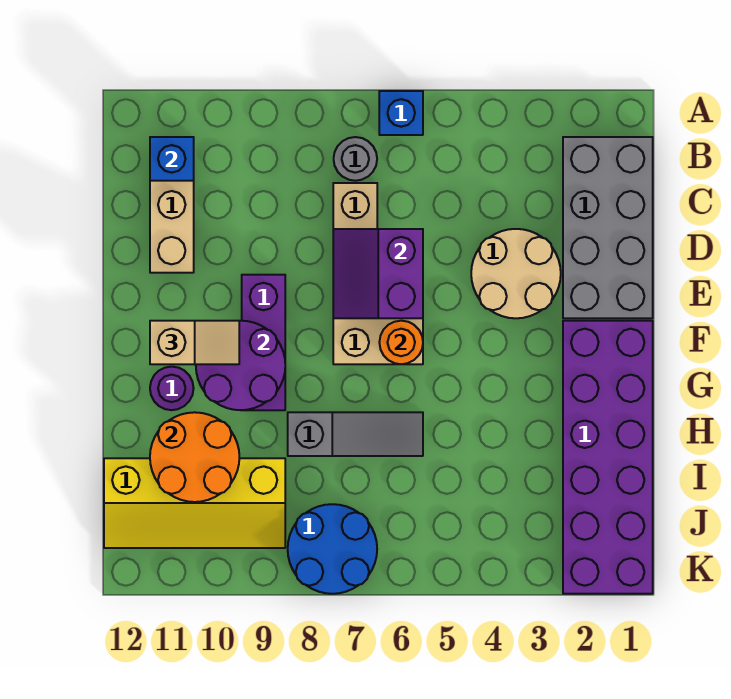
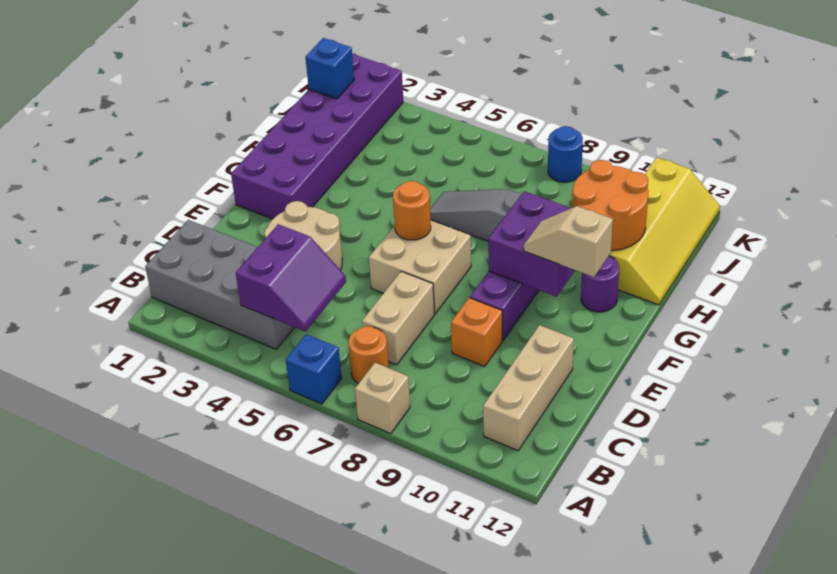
none -> tan 1x1 brick [355,363,410,434]
grey 2x4 brick [563,137,653,318] -> grey 2x4 brick turned to [145,220,295,349]
grey 1x1 round brick [334,137,377,181] -> orange 1x1 round brick [349,326,389,384]
blue 1x1 brick [150,137,194,181] -> blue 1x1 brick moved to [305,38,354,99]
purple 2x2 slope [333,229,423,318] -> purple 2x2 slope moved to [236,224,346,331]
none -> orange 1x1 brick [451,298,502,366]
purple 2x2 round brick [196,321,285,410] -> purple 2x2 brick [488,191,575,297]
yellow 2x4 slope [104,458,285,548] -> yellow 2x4 slope turned to [609,157,720,305]
blue 2x2 round brick [288,504,377,594] -> blue 1x1 round brick [548,126,583,182]

